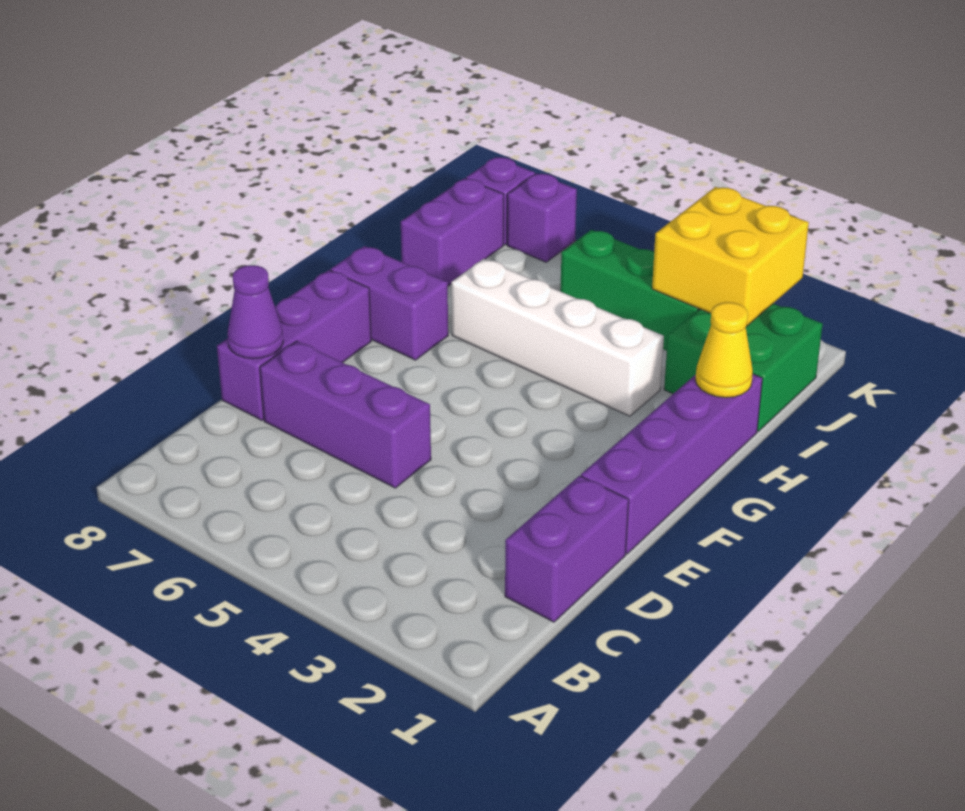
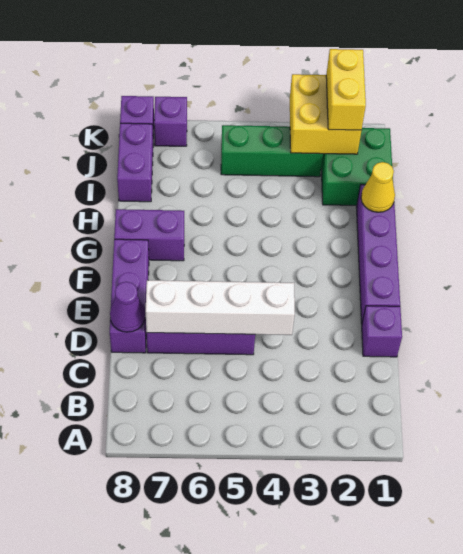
purple 1x2 brick [505,476,629,622] -> purple 1x1 brick [362,306,402,357]
white 1x4 brick [451,259,664,416] -> white 1x4 brick moved to [146,280,295,335]
none -> yellow 1x2 brick [326,49,366,130]

